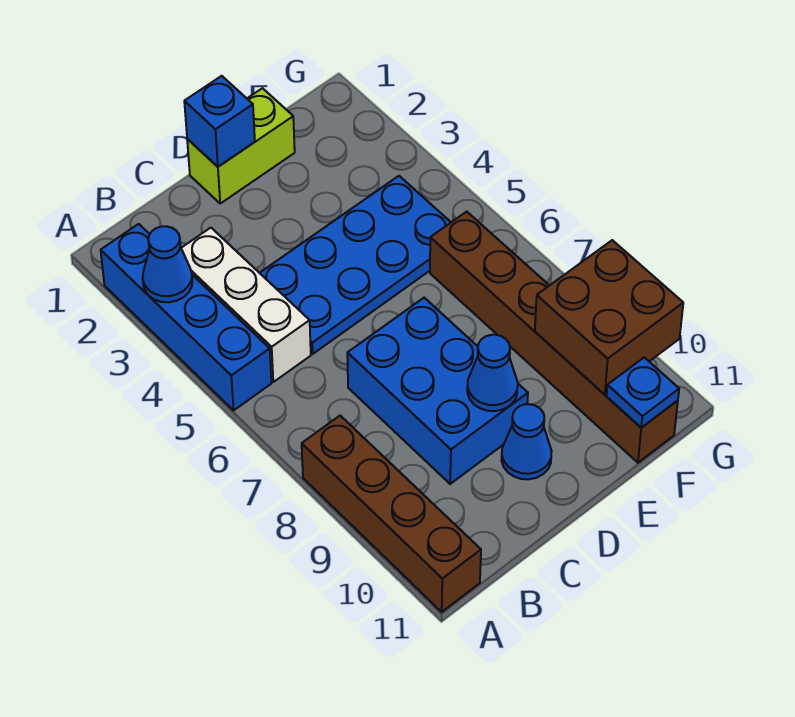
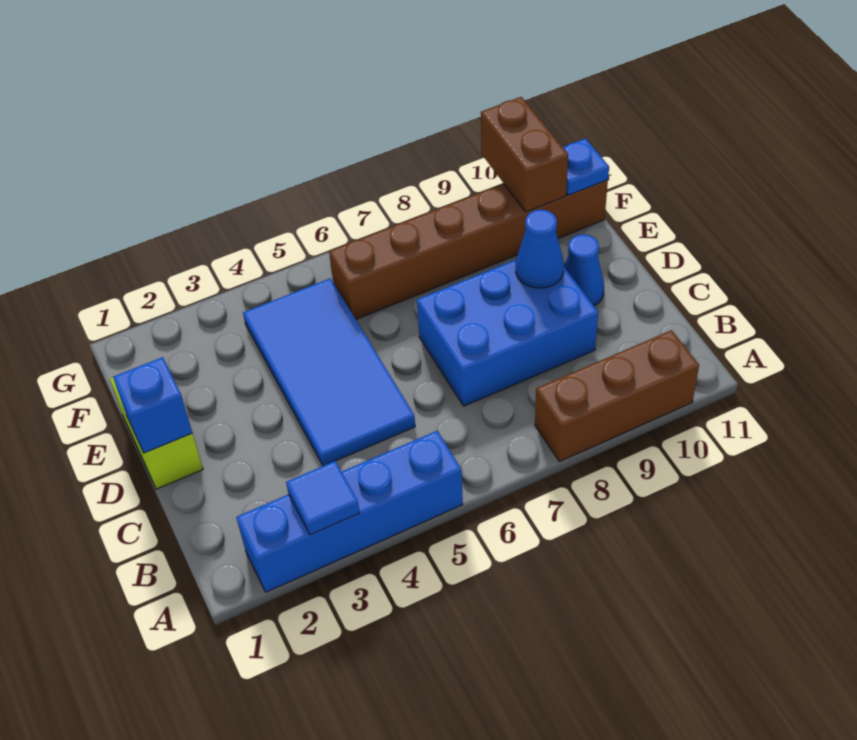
blue 1x1 cone [143,226,192,302] -> blue 1x1 tile [286,461,360,535]
brown 1x4 brick [302,416,481,612] -> brown 1x3 brick [535,330,699,462]
white 1x3 brick [181,228,311,382] -> none
blue 2x4 plate [260,176,451,354] -> blue 2x4 tile [243,278,415,466]
brown 2x2 brick [535,240,683,395] -> brown 1x2 brick [481,97,568,212]

